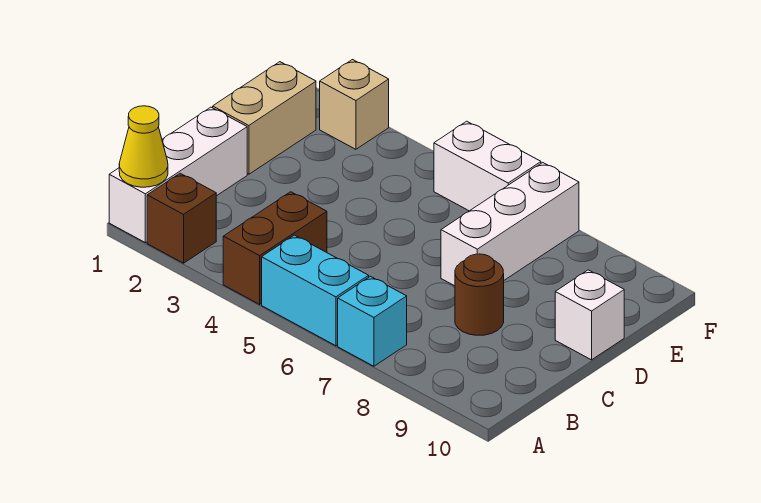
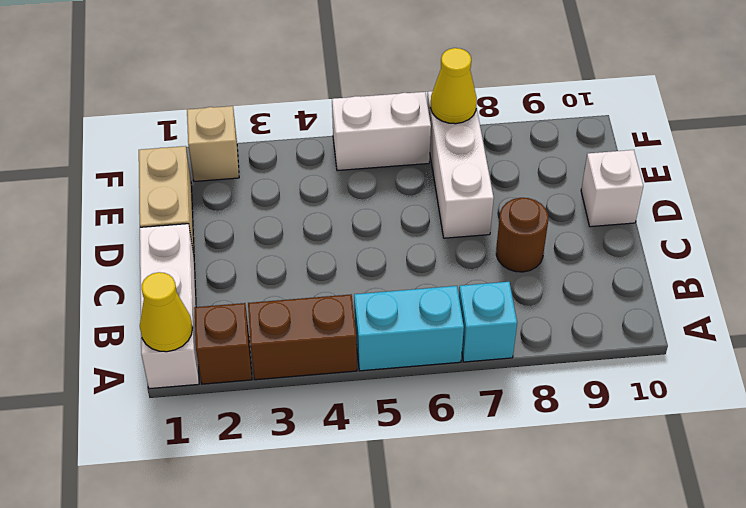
brown 1x2 brick [223,192,327,304] -> brown 1x2 brick turned to [248,294,357,380]
none -> yellow 1x1 cone [430,48,477,124]

